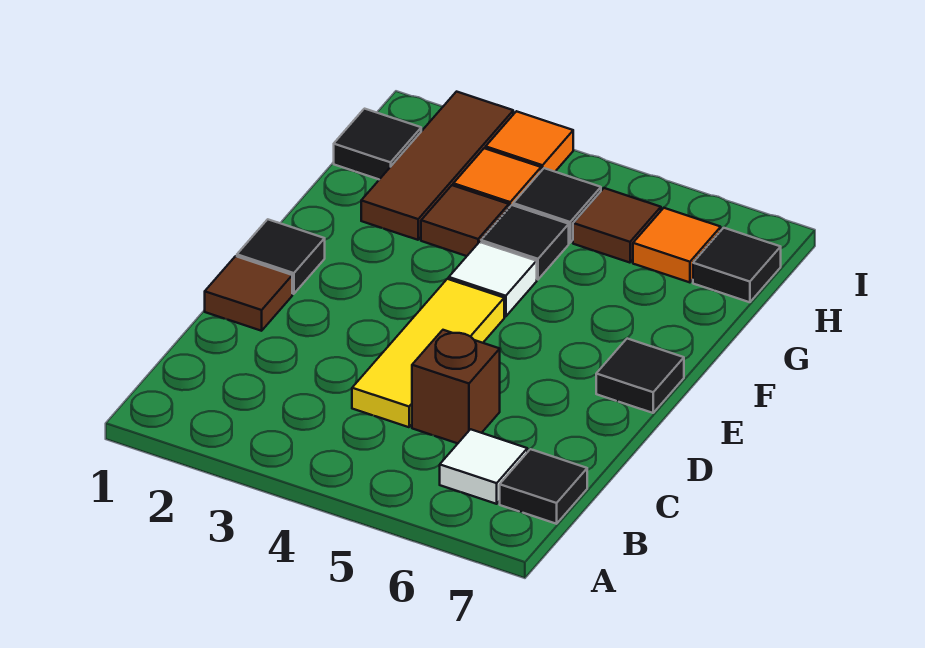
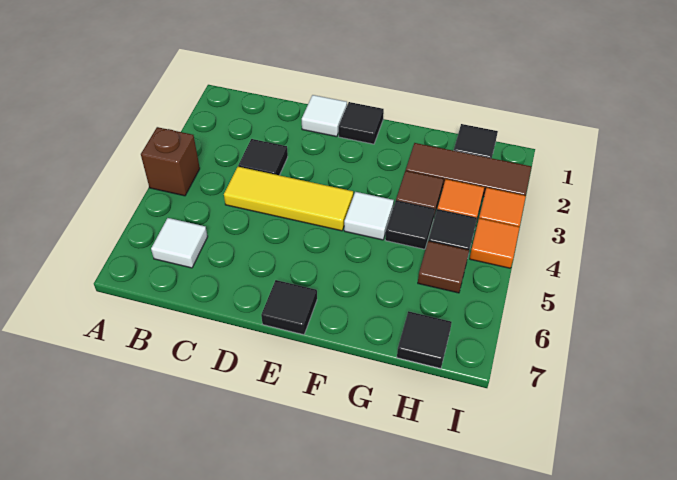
black 1x1 tile [500,449,587,524] -> black 1x1 tile moved to [238,139,288,175]
brown 1x1 brick [412,330,500,443] -> brown 1x1 brick moved to [141,127,200,196]
brown 1x1 tile [205,256,292,331] -> white 1x1 tile [302,95,347,137]
orange 1x1 tile [633,208,721,282] -> orange 1x1 tile moved to [470,218,520,268]

